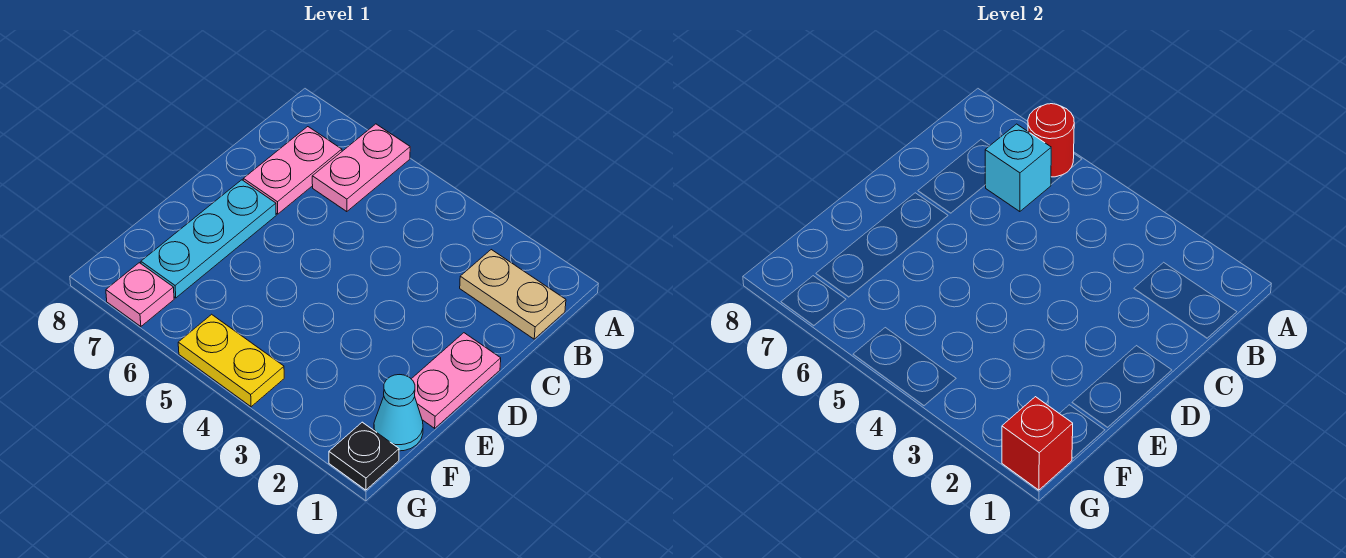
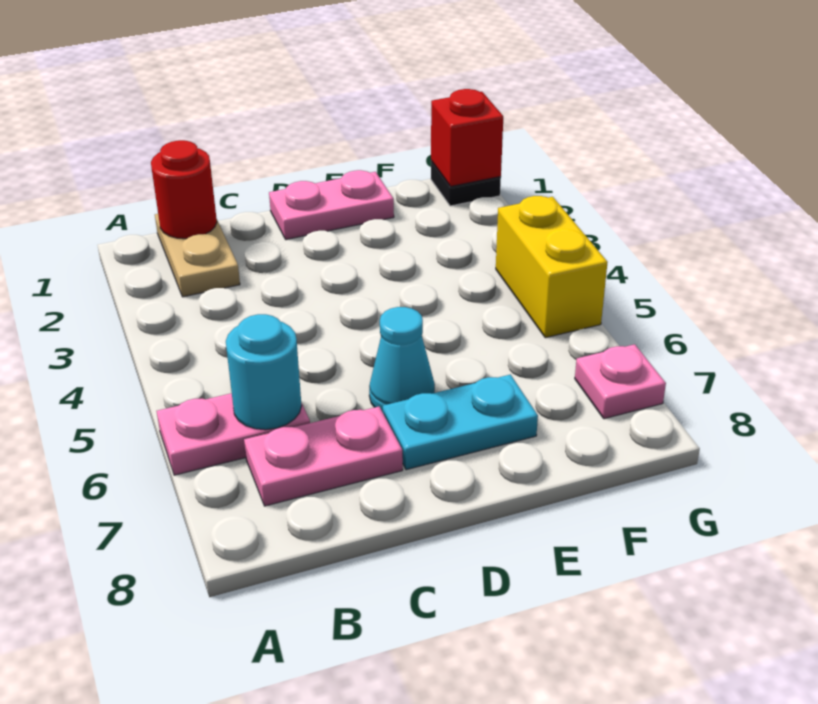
red 1x1 round brick [1028,104,1074,177] -> red 1x1 round brick moved to [151,140,217,239]
cyan 1x1 brick [985,124,1051,212] -> cyan 1x1 round brick [226,314,302,430]
cyan 1x3 plate [141,180,276,298] -> cyan 1x2 plate [383,375,538,470]
cyan 1x1 cone [374,375,423,451] -> cyan 1x1 cone moved to [369,307,435,412]
yellow 1x2 plate [178,314,284,407] -> yellow 1x2 brick [496,196,608,338]

